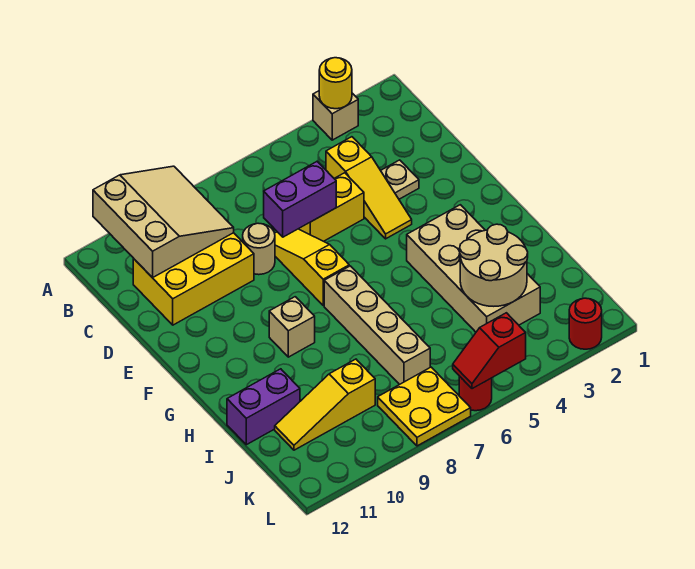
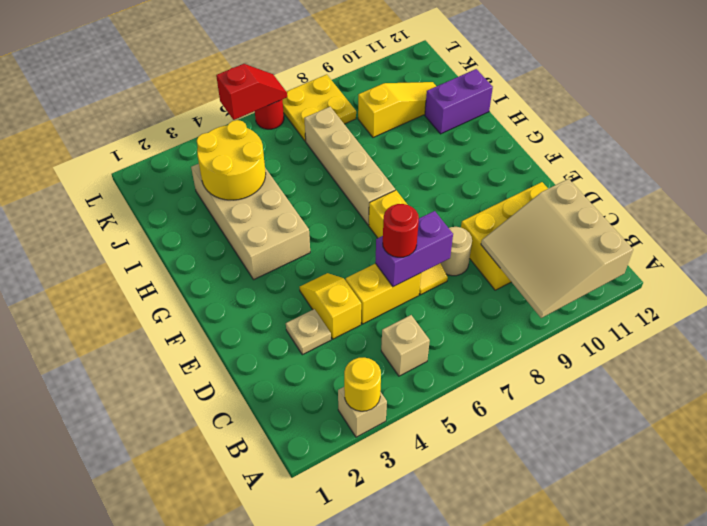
yellow 1x3 slope [326,137,412,239] -> yellow 1x2 slope [300,273,361,339]
tan 1x1 brick [269,297,315,357] -> tan 1x1 brick moved to [381,315,430,376]
tan 2x2 round brick [460,224,528,306] -> yellow 2x2 round brick [197,120,266,200]
red 1x1 round brick [569,298,602,349] -> red 1x1 round brick moved to [383,204,419,257]

